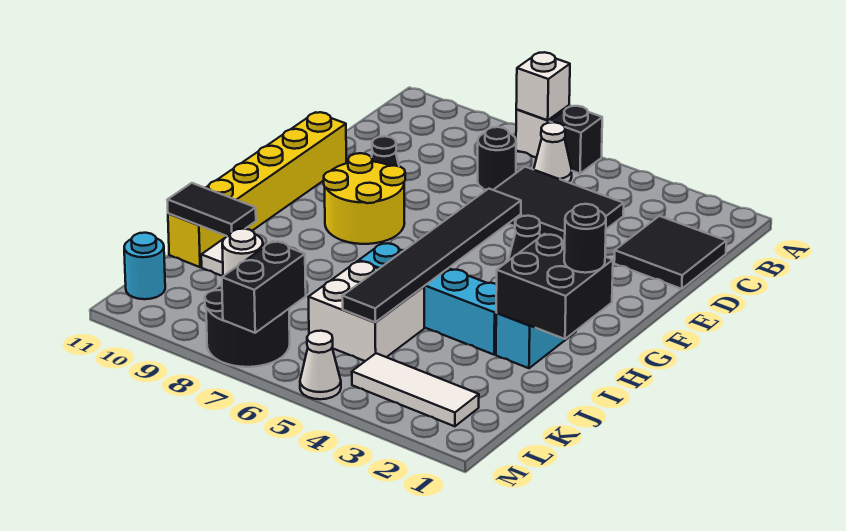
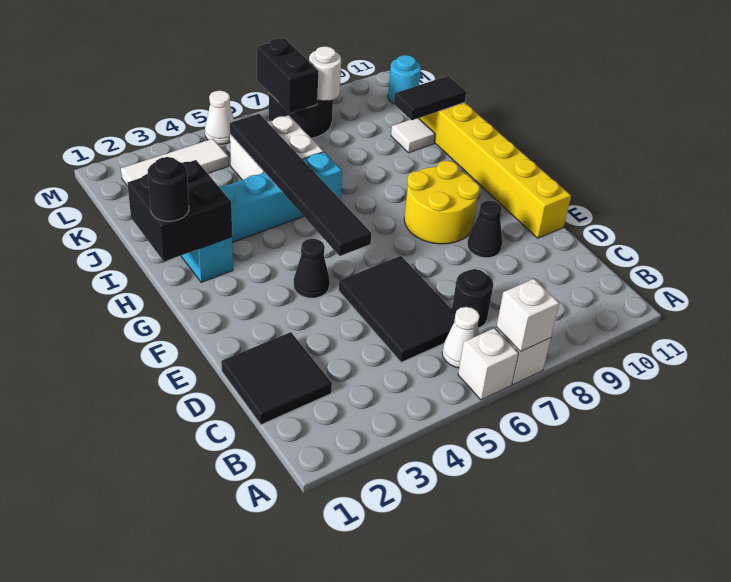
black 1x1 brick [549,106,602,174] -> white 1x1 brick [458,328,519,400]
black 2x3 tile [494,167,624,241] -> black 2x3 tile turned to [339,256,456,362]

